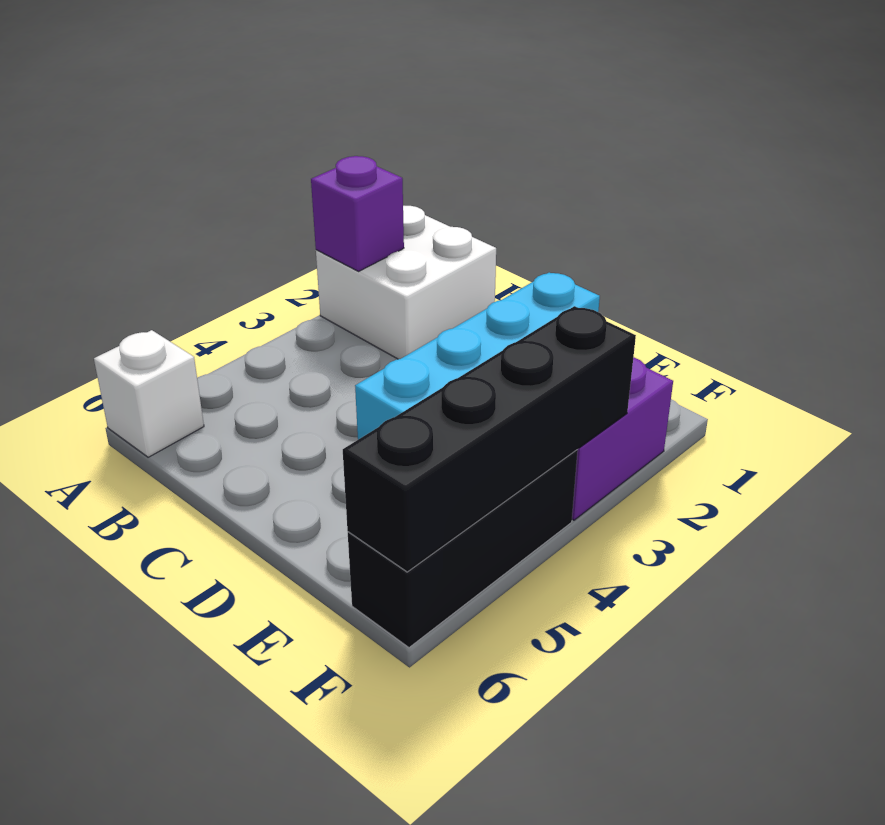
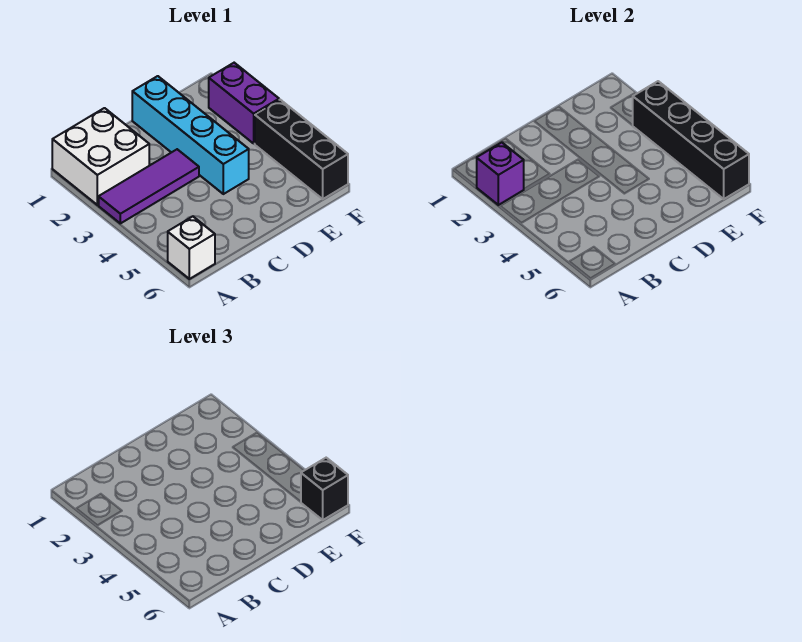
none -> purple 1x3 tile [99,149,199,223]
none -> black 1x1 brick [301,458,348,520]

